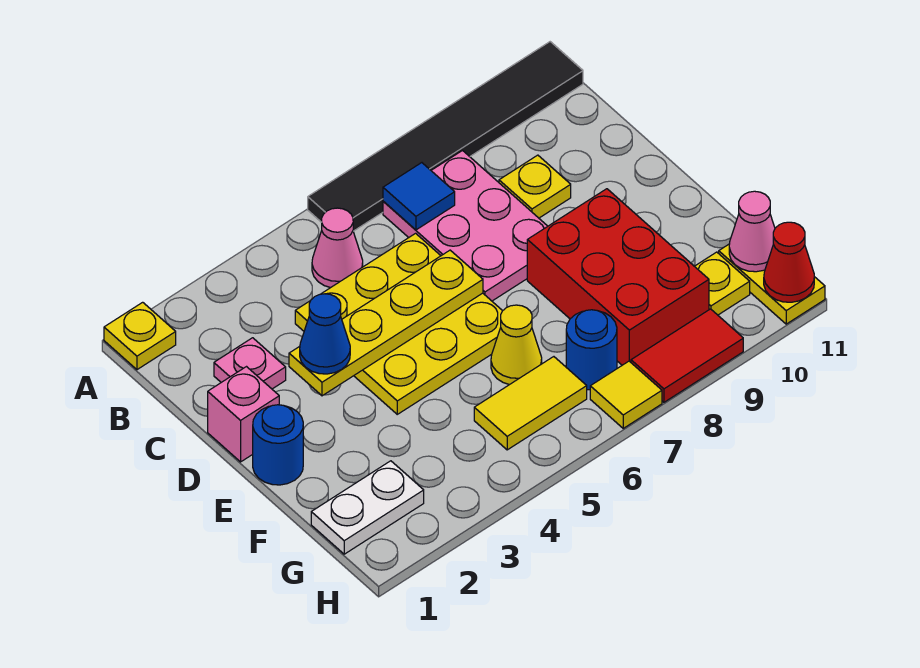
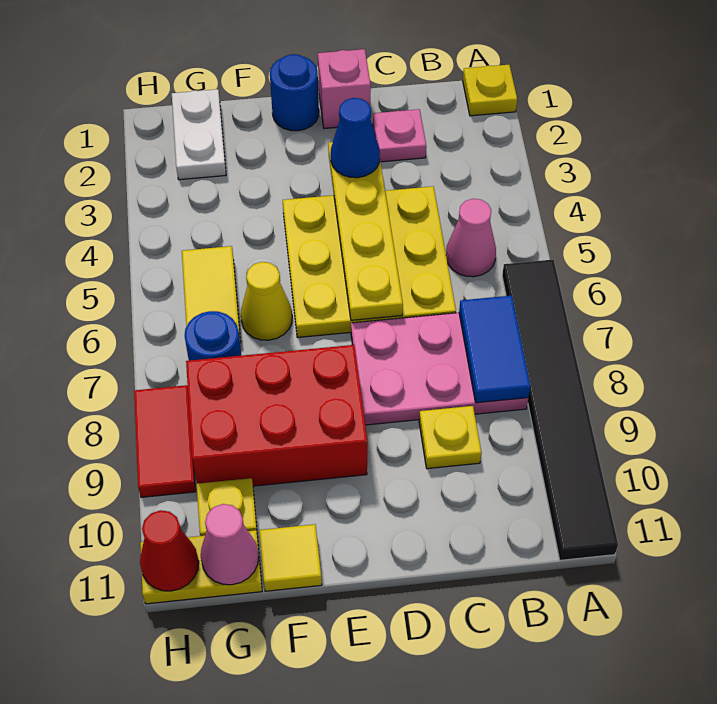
blue 1x1 tile [383,163,455,230] -> blue 1x2 tile [459,296,530,403]
yellow 1x1 tile [590,361,662,428] -> yellow 1x1 tile moved to [259,524,322,591]

